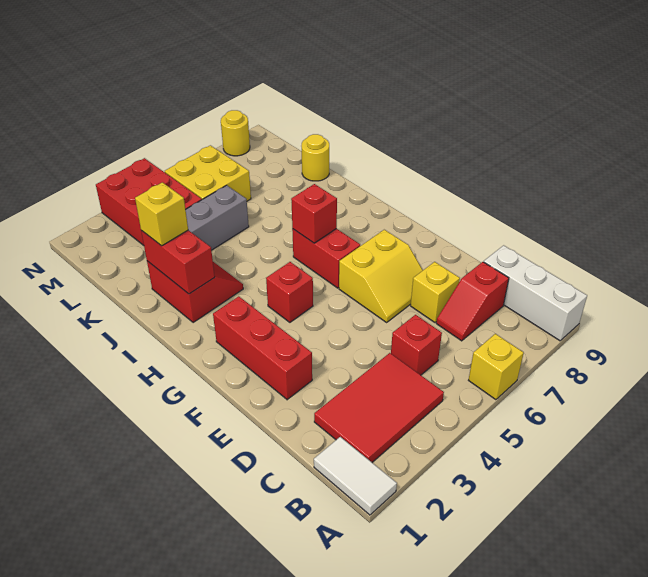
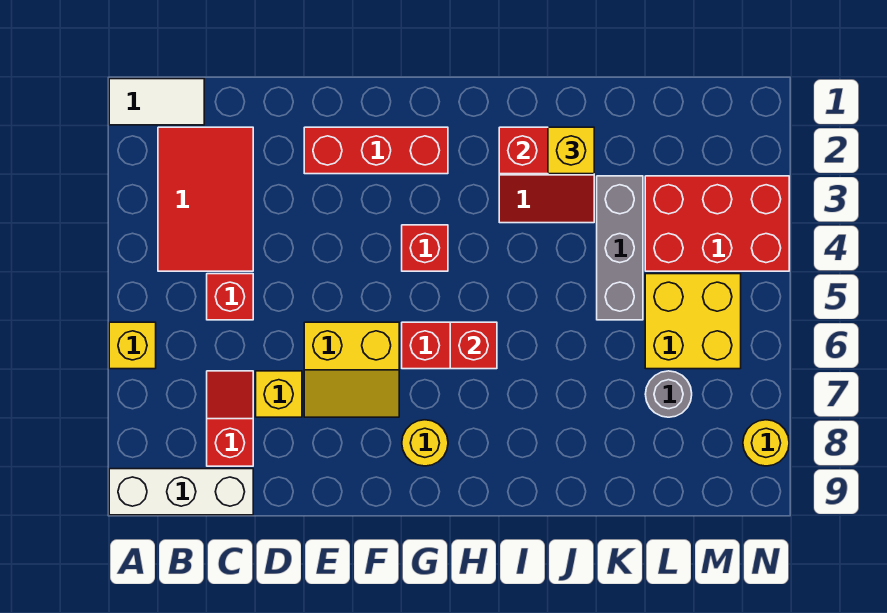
yellow 2x2 slope [339,230,423,322] -> yellow 2x2 slope turned to [304,322,399,417]
yellow 1x1 round brick [301,134,329,181] -> yellow 1x1 round brick moved to [402,420,448,466]
none -> grey 1x1 round brick [645,371,692,417]

